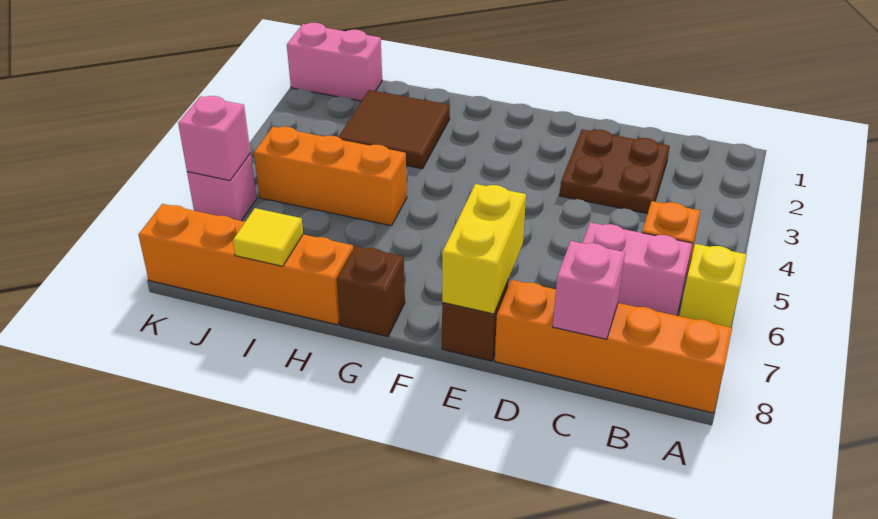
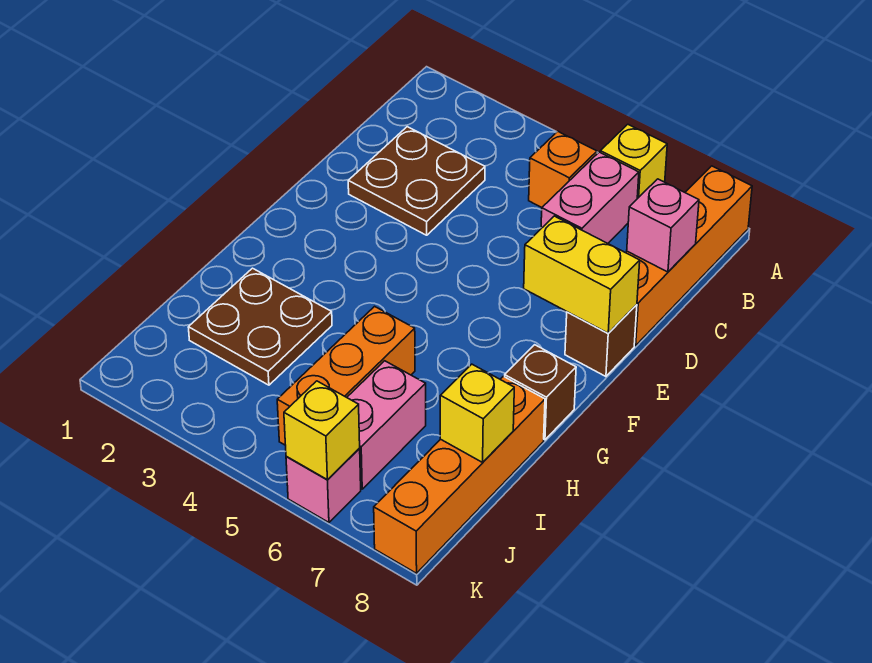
brown 2x2 tile [339,90,450,169] -> brown 2x2 plate [188,268,332,385]
yellow 1x1 tile [233,208,303,266] -> yellow 1x1 brick [440,364,514,462]
pink 1x2 brick [287,23,382,101] -> pink 1x2 brick moved to [347,361,426,489]
pink 1x1 brick [178,96,250,180] -> yellow 1x1 brick [284,381,360,480]

